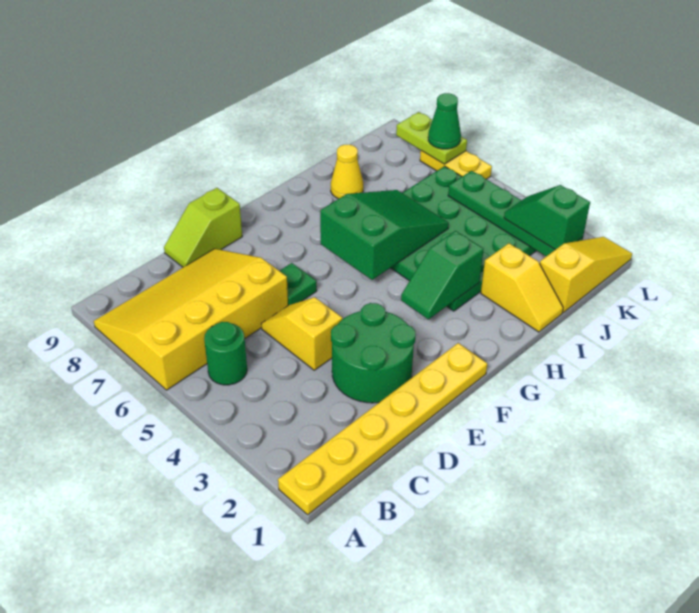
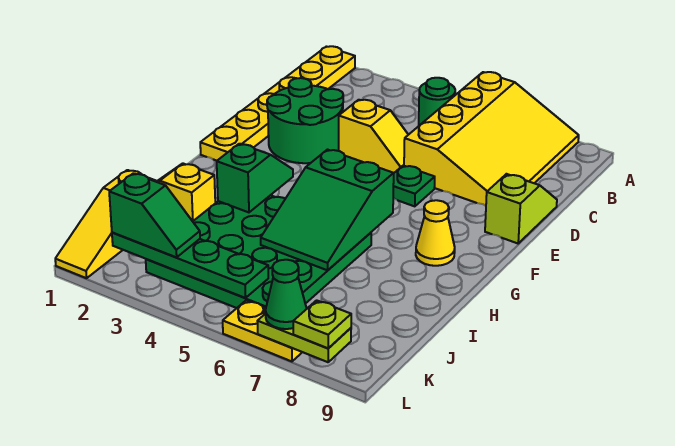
yellow 1x1 cone [331,145,363,199] -> yellow 1x1 cone moved to [416,200,455,266]
none -> lime 1x1 plate [293,300,351,348]

